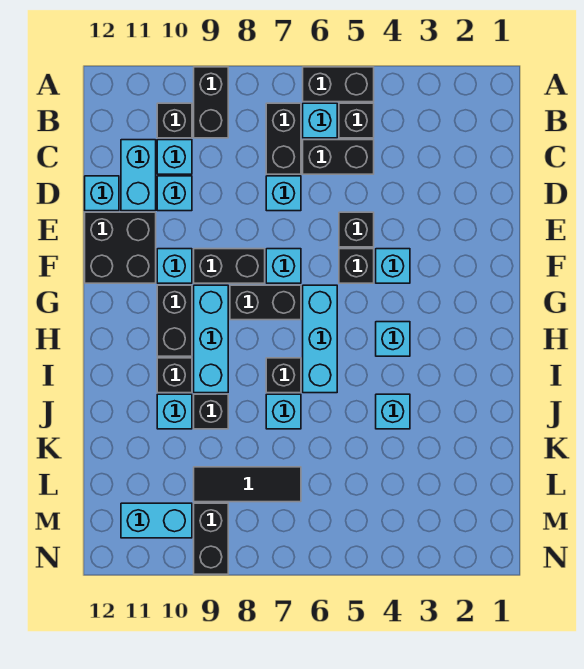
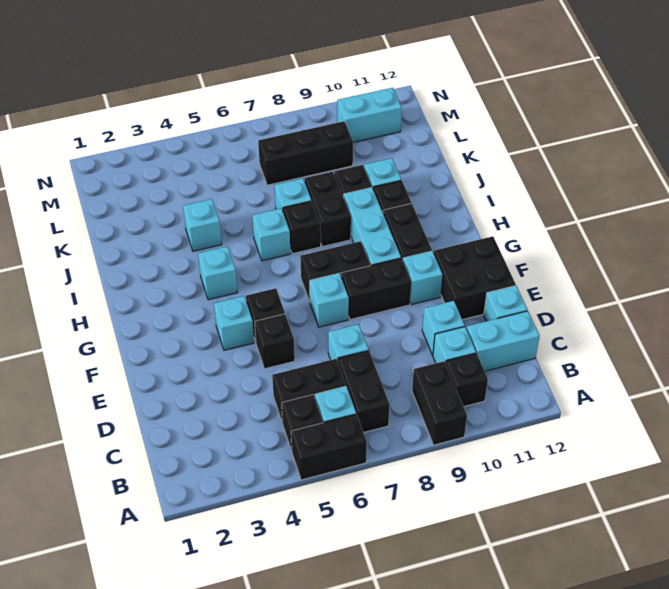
cyan 1x2 brick [121,140,156,211] -> cyan 1x2 brick turned to [466,311,540,371]
cyan 1x3 brick [303,285,337,393] -> cyan 1x1 brick [252,208,291,261]
black 1x3 tile [194,467,301,502] -> black 1x3 brick [258,121,353,185]
black 1x2 brick [194,503,228,574] -> black 1x2 brick moved to [305,172,351,247]

